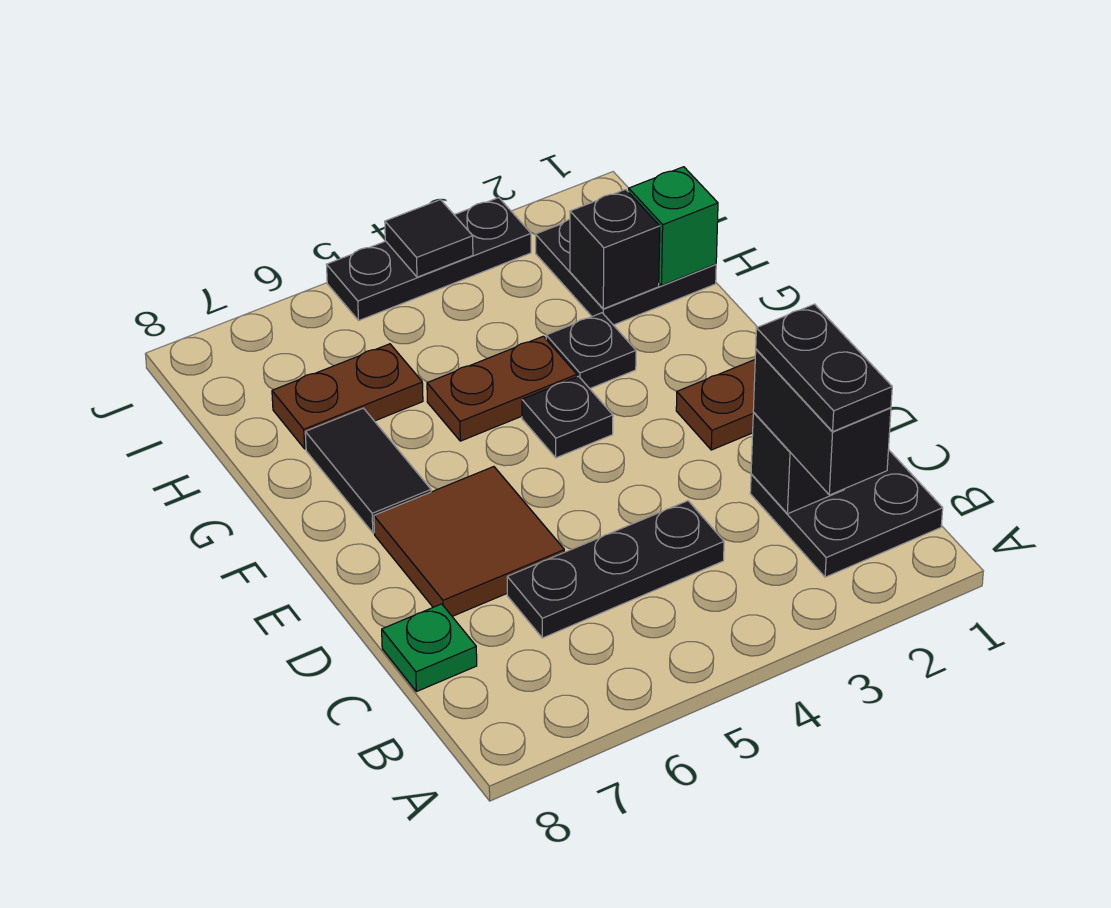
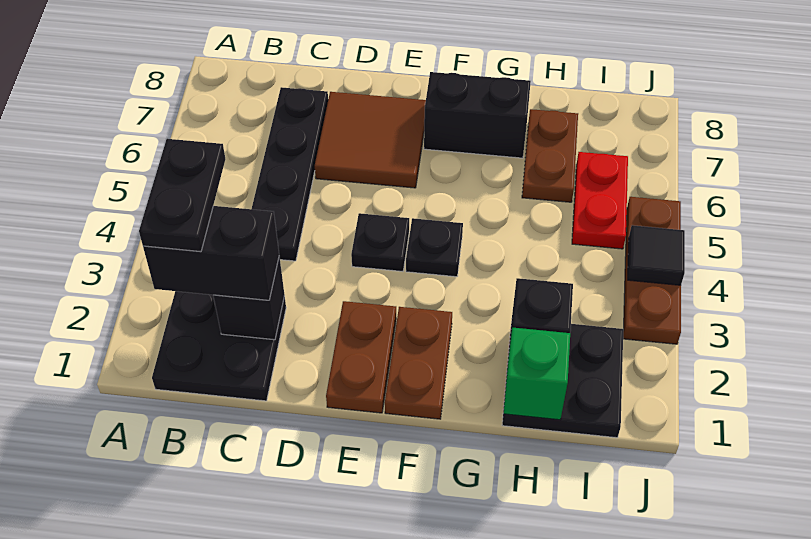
black 1x2 plate [756,304,892,431] -> black 1x2 plate turned to [139,139,225,252]
black 1x3 plate [507,501,724,638] -> black 1x4 plate [252,87,328,261]
green 1x1 plate [382,604,477,692] -> none
black 1x2 tile [305,408,431,533] -> black 1x2 brick [424,72,531,158]
black 1x1 plate [546,313,636,388] -> black 1x1 plate moved to [351,213,409,271]
brown 1x2 plate [427,336,577,441] -> brown 1x2 plate moved to [385,307,452,419]
none -> red 1x2 plate [572,152,628,249]
black 1x3 plate [326,198,531,320] -> brown 1x3 plate [623,197,681,344]

